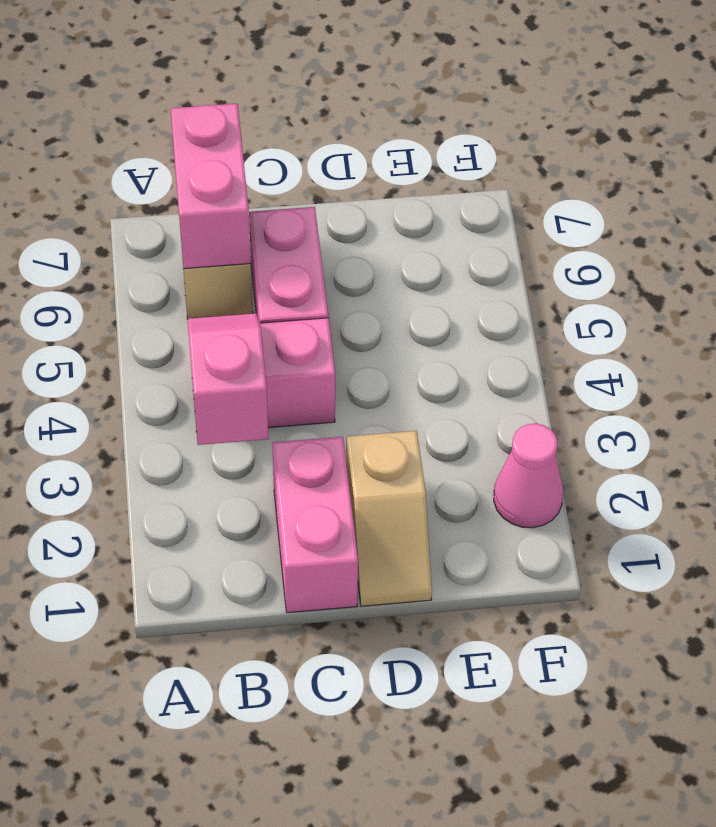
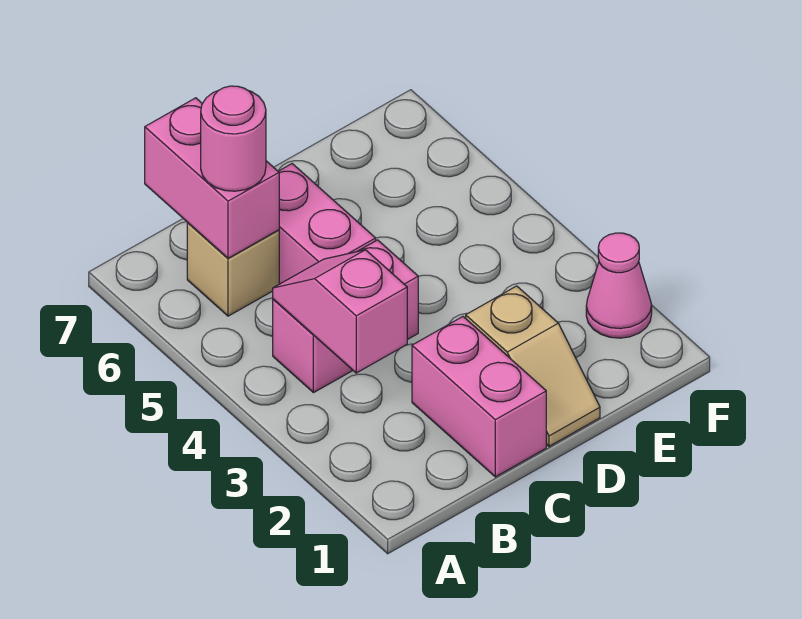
none -> pink 1x1 round brick [201,86,266,191]

